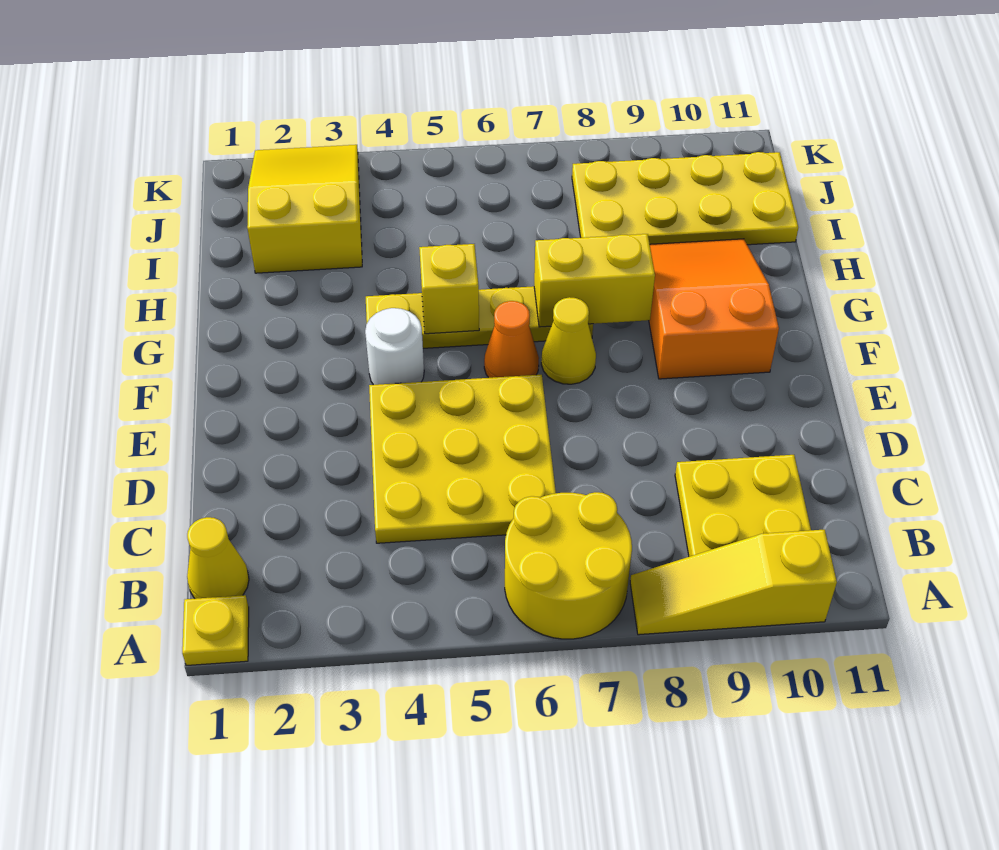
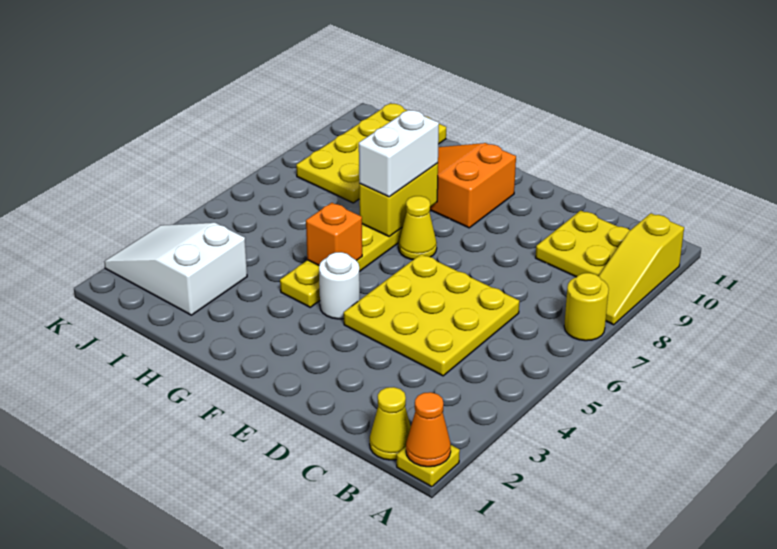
yellow 2x2 round brick [505,492,632,639] -> yellow 1x1 round brick [564,273,609,341]
orange 1x1 cone [484,301,539,378] -> orange 1x1 cone moved to [406,392,451,467]
yellow 1x1 brick [419,244,479,334] -> orange 1x1 brick [306,203,362,265]
none -> white 1x2 brick [359,110,439,197]
yellow 2x3 slope [247,145,362,273] -> white 2x3 slope [104,223,247,315]

